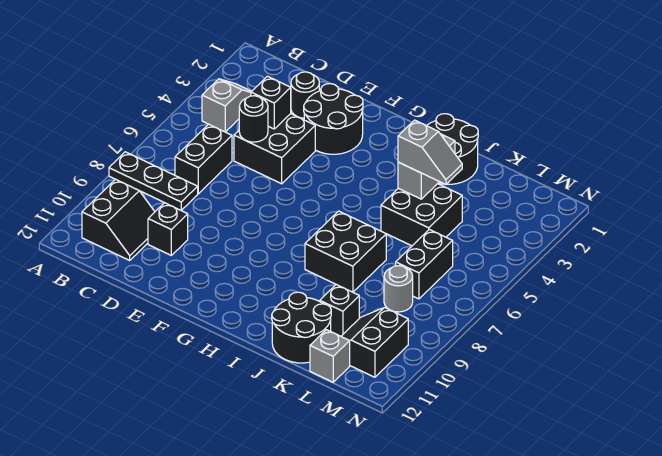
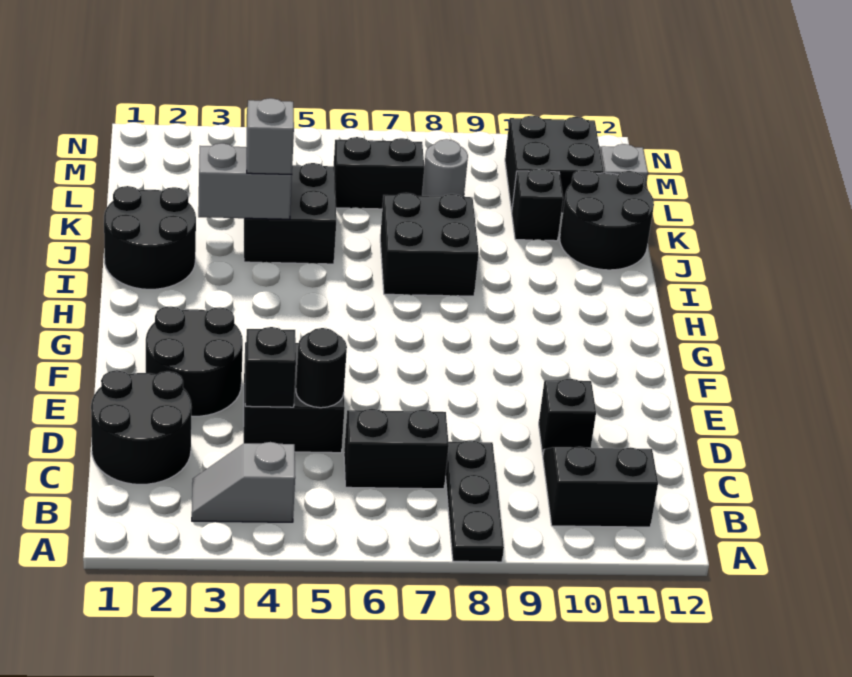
black 1x1 round brick [291,72,319,118] -> black 2x2 round brick [91,370,192,484]
black 2x2 slope [341,308,408,377] -> black 2x2 brick [505,116,604,213]

